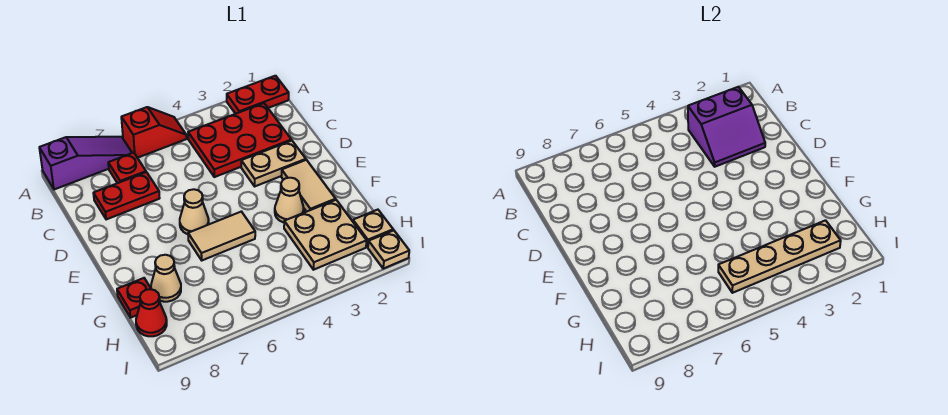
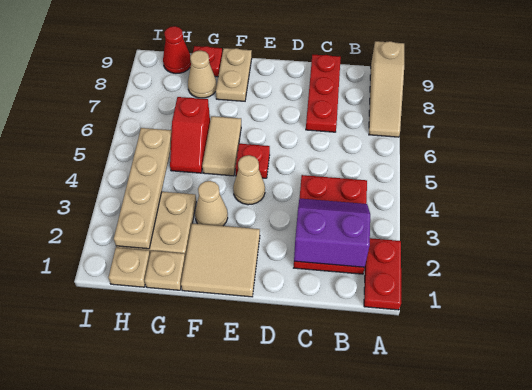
red 1x2 slope [121,107,186,158] -> red 1x2 slope moved to [170,97,210,173]
purple 1x3 slope [39,137,132,189] -> tan 1x3 slope [369,41,404,137]
purple 2x2 slope [688,87,765,167] -> purple 2x2 slope turned to [294,198,370,267]
red 1x1 plate [108,153,146,183] -> red 1x1 plate moved to [235,144,270,178]
red 1x2 plate [93,172,160,220] -> red 1x3 plate [306,55,341,132]
tan 1x2 plate [241,141,306,186] -> tan 1x2 plate moved to [216,48,252,101]
tan 1x2 tile [281,160,336,212] -> tan 2x2 tile [181,223,260,297]
tan 1x1 cone [180,189,209,234] -> tan 1x1 cone moved to [233,155,265,205]
tan 1x1 plate [368,230,409,269] -> tan 1x1 plate moved to [145,251,185,290]

